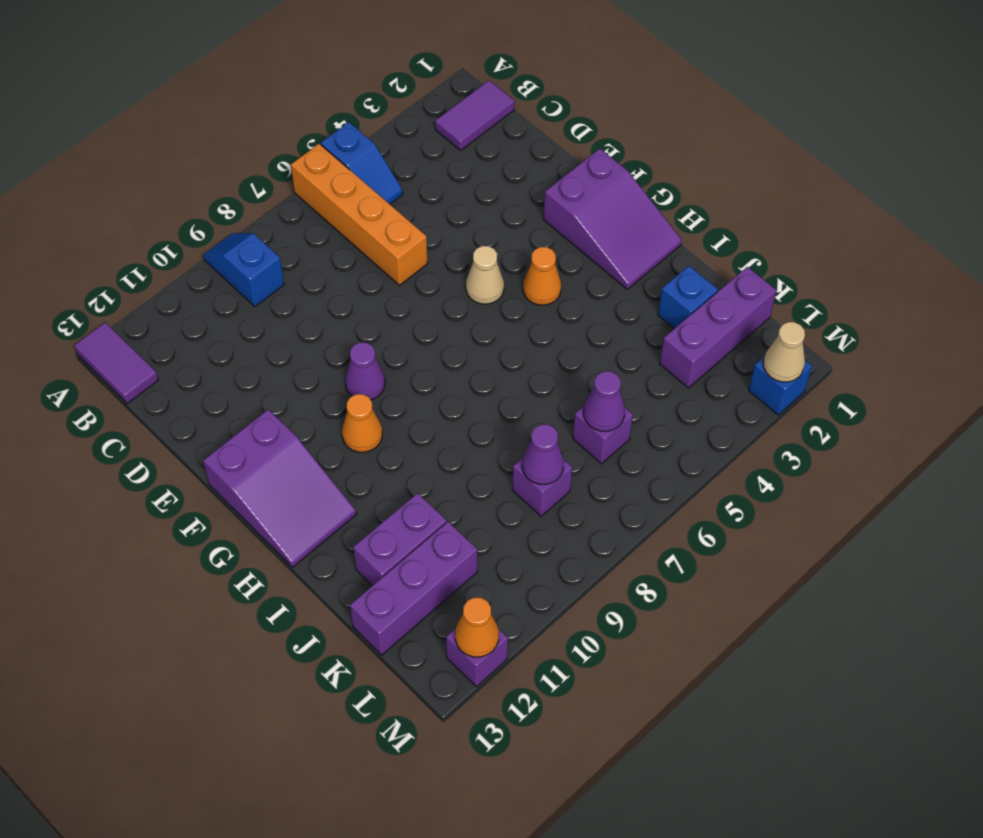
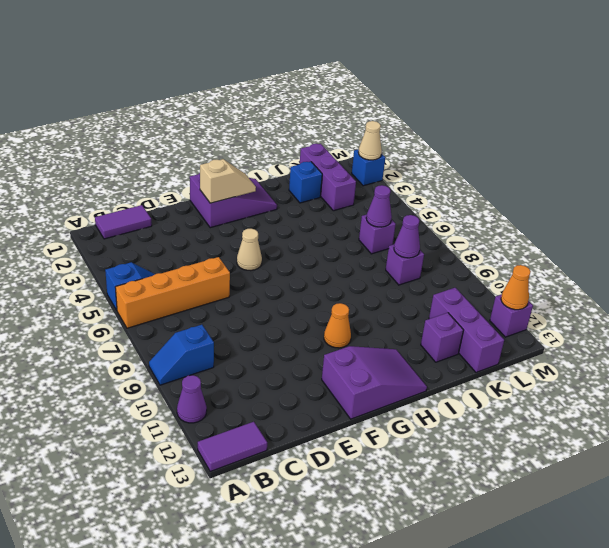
purple 1x2 tile [435,80,515,150] -> purple 1x2 tile turned to [95,205,152,239]
none -> tan 1x2 slope [200,159,256,203]
purple 1x1 cone [345,342,385,400] -> purple 1x1 cone moved to [177,375,207,423]
orange 1x1 cone [523,247,561,305] -> none
purple 1x2 brick [353,493,447,586] -> purple 1x1 brick [421,313,463,362]

